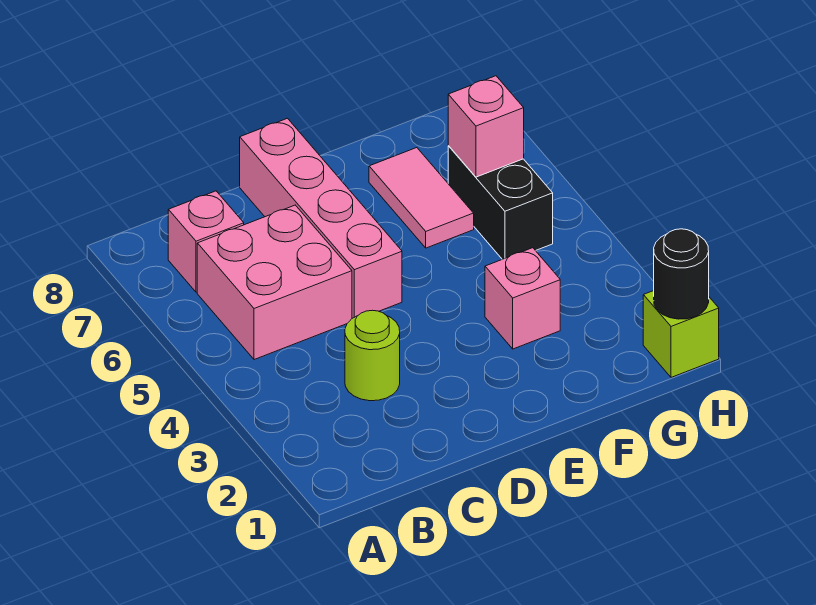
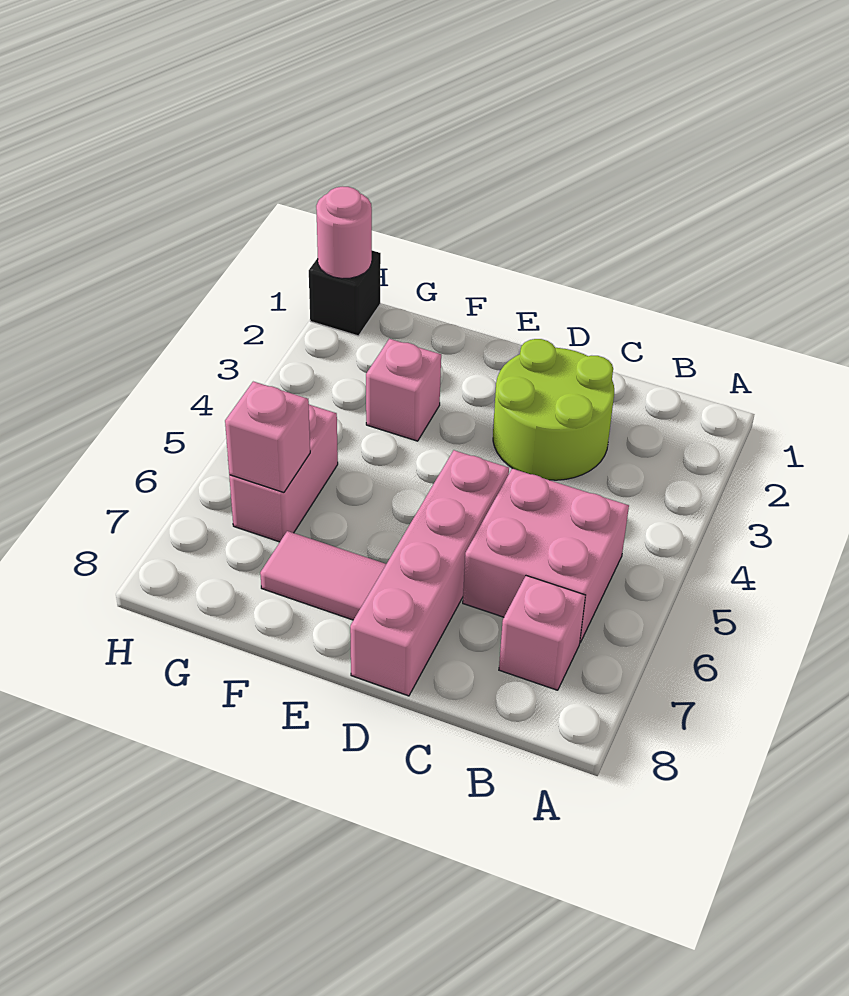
lime 1x1 round brick [345,310,400,401] -> lime 2x2 round brick [493,339,614,480]
pink 1x2 tile [369,148,474,248] -> pink 1x2 tile turned to [260,531,386,620]
black 1x2 brick [448,146,553,259] -> pink 1x2 brick [229,405,338,542]
lime 1x1 brick [643,291,719,377] -> black 1x1 brick [309,251,381,336]
black 1x1 round brick [654,229,709,319] -> pink 1x1 round brick [316,186,372,279]

